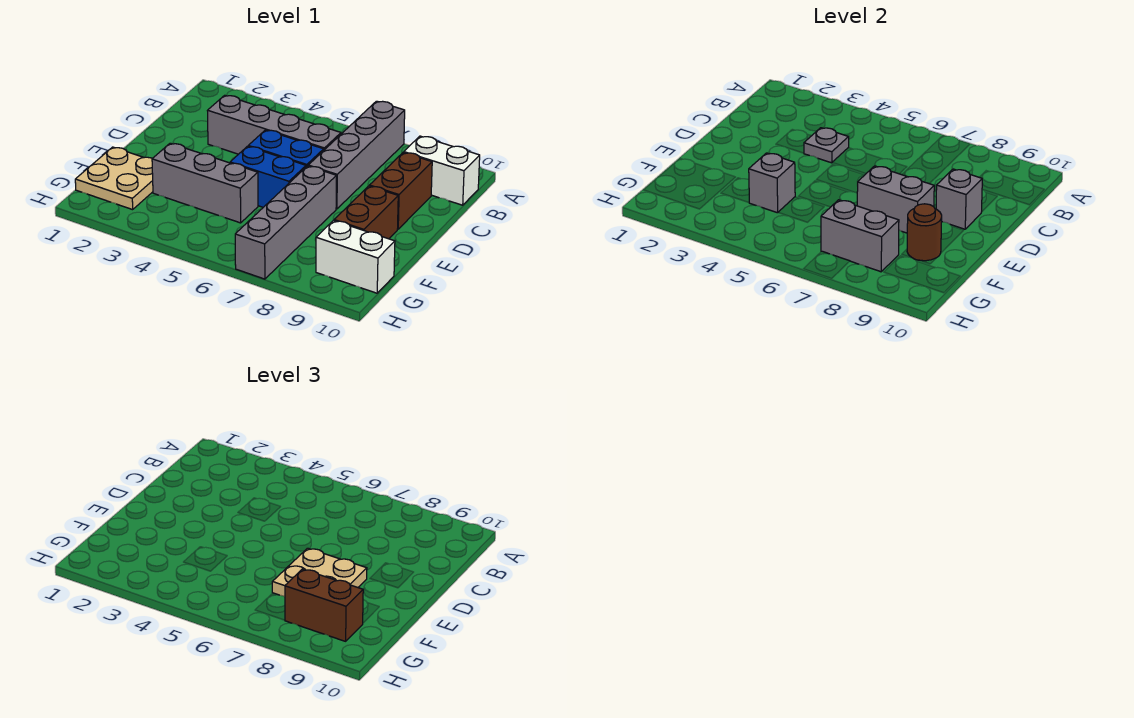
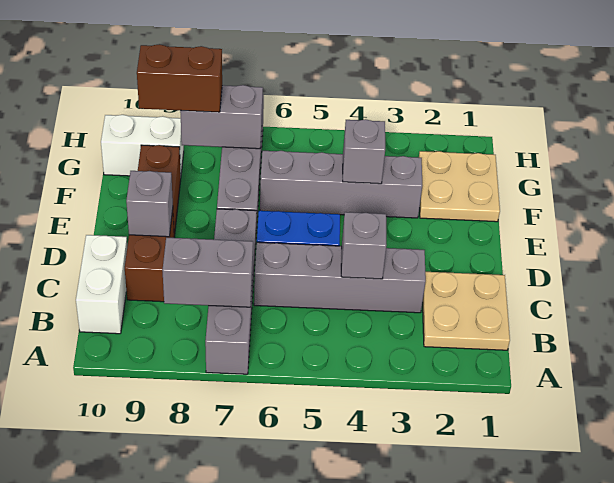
white 1x2 brick [404,136,480,205] -> white 1x2 brick turned to [76,235,127,334]
grey 1x1 plate [804,128,849,163] -> grey 1x1 brick [341,212,386,279]
blue 1x2 brick [230,146,306,207] -> none
grey 1x2 brick [857,166,934,233] -> grey 1x2 brick moved to [162,237,253,307]
tan 2x2 plate [272,548,367,597] -> tan 2x2 plate moved to [423,272,510,350]
grey 1x3 brick [152,143,258,223] -> grey 1x4 brick [260,151,422,218]
brown 1x1 round brick [907,204,942,261] -> none

